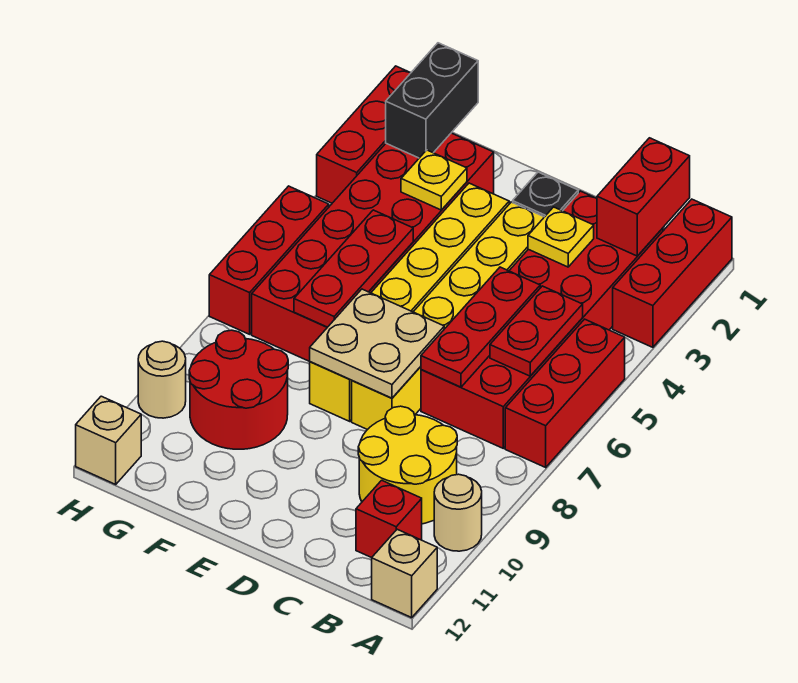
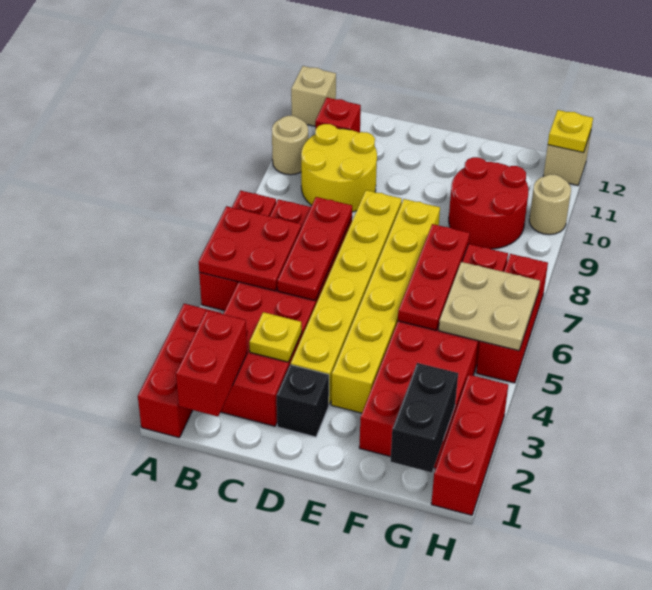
red 1x2 plate [490,286,583,376] -> red 2x2 plate [199,206,301,291]
tan 2x2 plate [310,289,444,398] -> tan 2x2 plate moved to [439,262,540,351]
yellow 1x1 plate [401,150,467,210] -> yellow 1x1 plate moved to [548,110,593,152]

